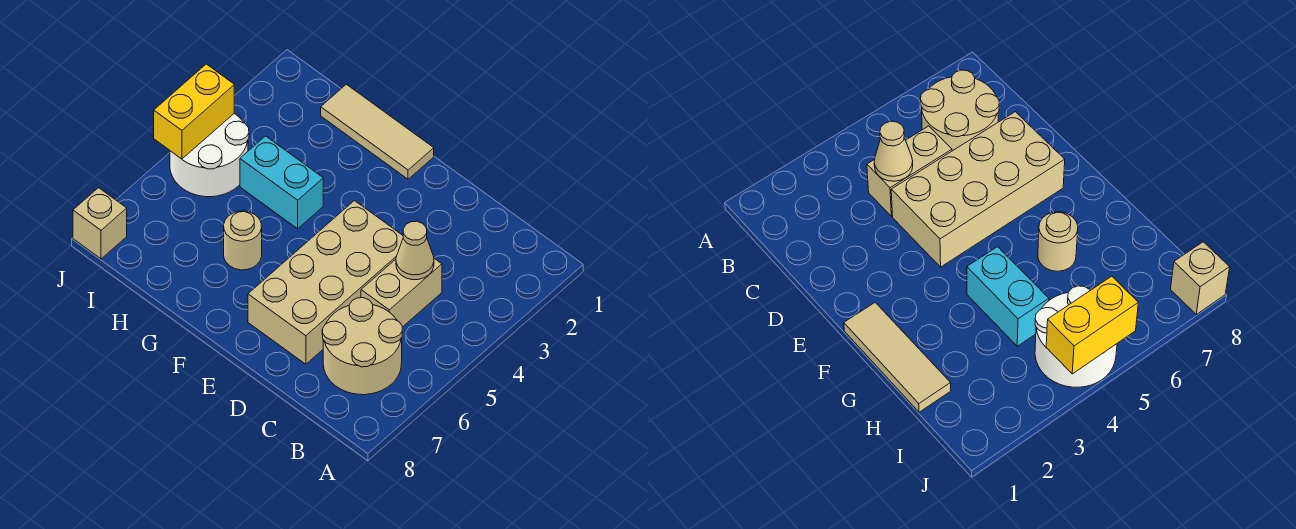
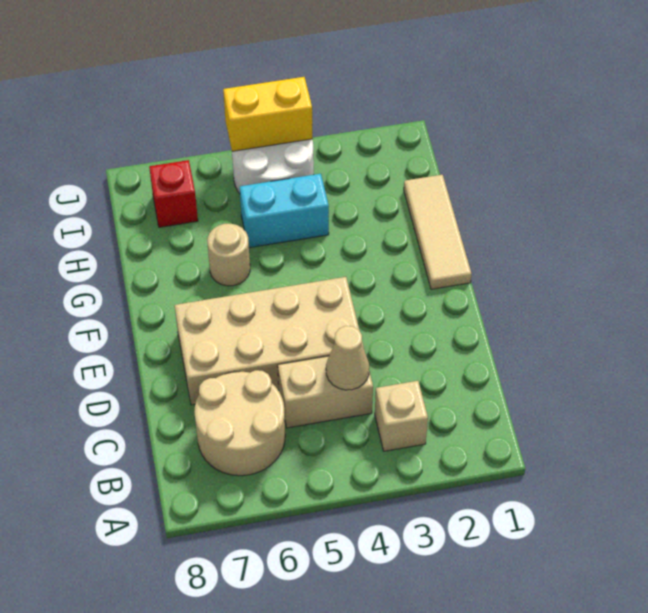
cyan 1x2 brick [240,136,323,229] -> cyan 1x2 brick turned to [240,174,329,248]
none -> red 1x1 brick [149,160,198,227]
tan 1x1 brick [73,188,127,259] -> tan 1x1 brick moved to [375,381,428,451]

